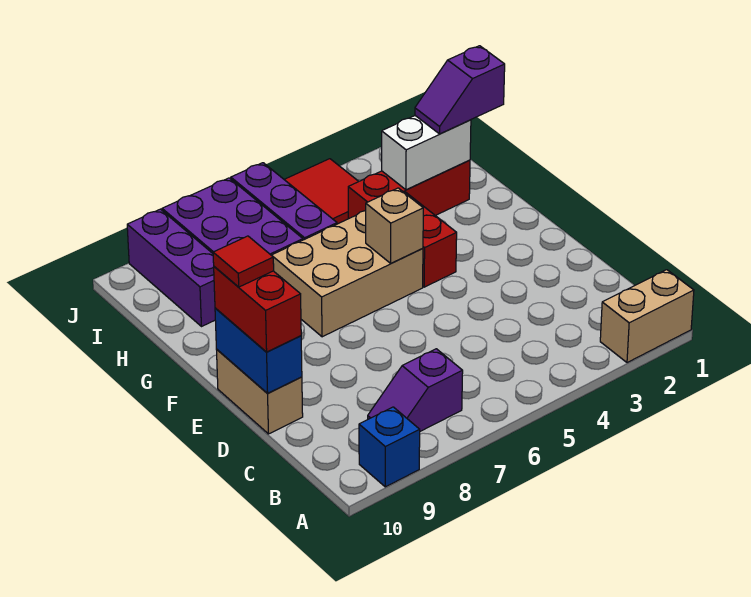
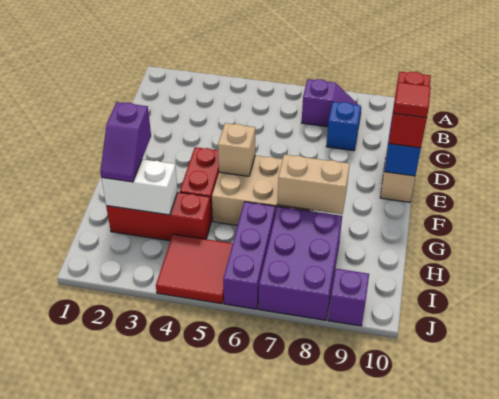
tan 1x2 brick [600,270,694,363] -> tan 1x2 brick moved to [277,155,350,214]
blue 1x1 brick [359,407,420,487] -> blue 1x1 brick moved to [326,102,361,151]
purple 1x2 slope [415,46,505,134] -> purple 1x2 slope turned to [100,102,151,182]
purple 1x3 brick [127,209,215,327] -> purple 1x1 brick [328,269,369,326]

